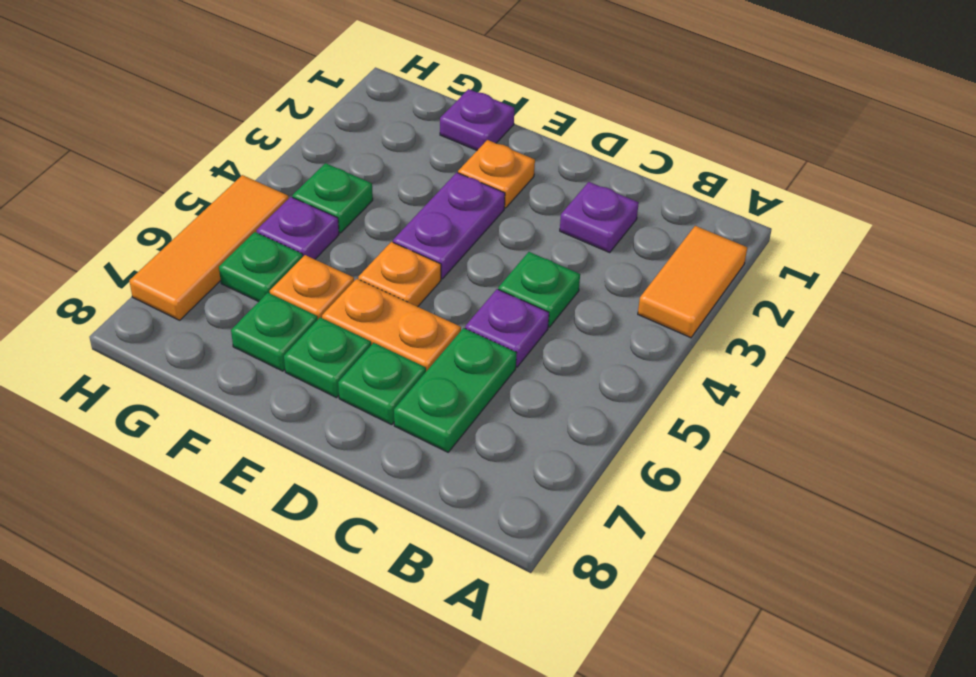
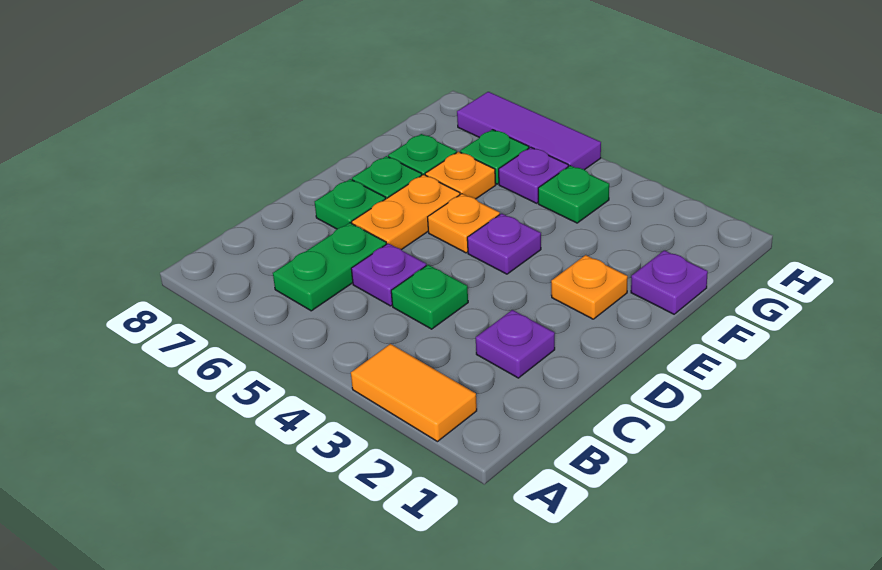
green 1x2 plate [394,328,516,452] -> green 1x2 plate turned to [273,223,386,311]
purple 1x2 plate [393,173,505,279] -> purple 1x1 plate [467,213,541,274]
orange 1x3 tile [129,175,289,320] -> purple 1x3 tile [457,92,601,170]

